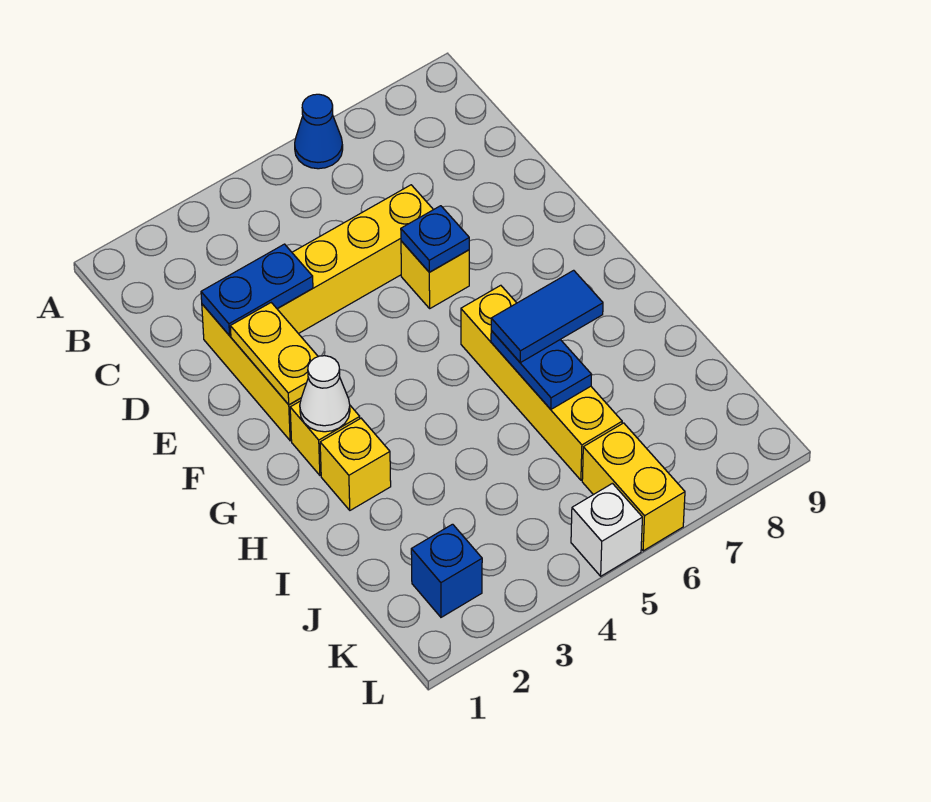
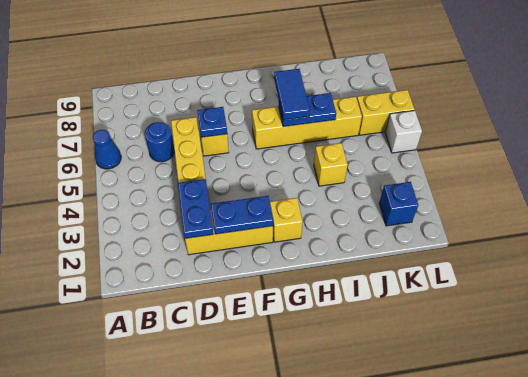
none -> blue 1x1 round brick [145,122,174,162]
yellow 1x2 plate [230,303,318,405] -> blue 1x2 plate [211,196,273,234]
white 1x1 cone [300,356,350,432] -> none
yellow 1x1 brick [320,418,391,510] -> yellow 1x1 brick moved to [314,143,348,186]

